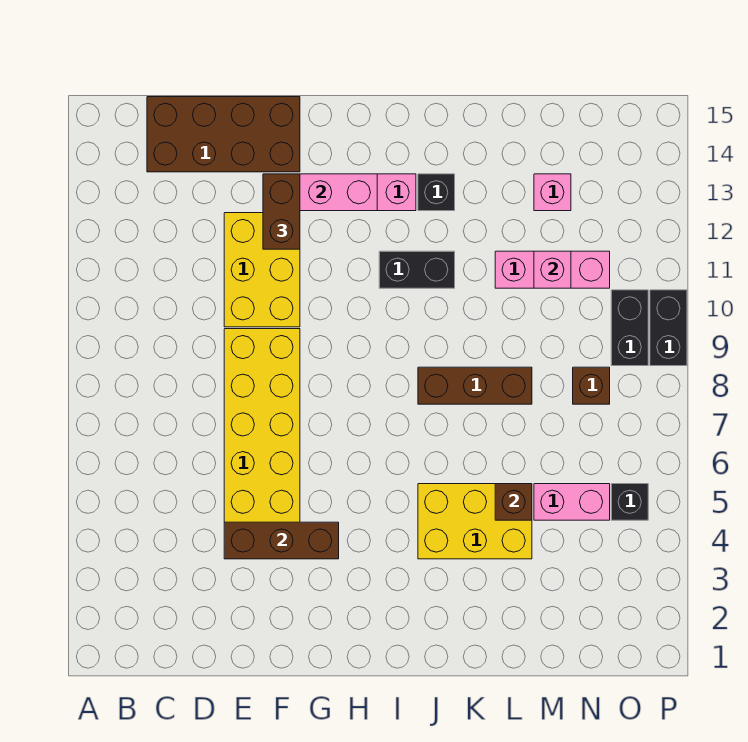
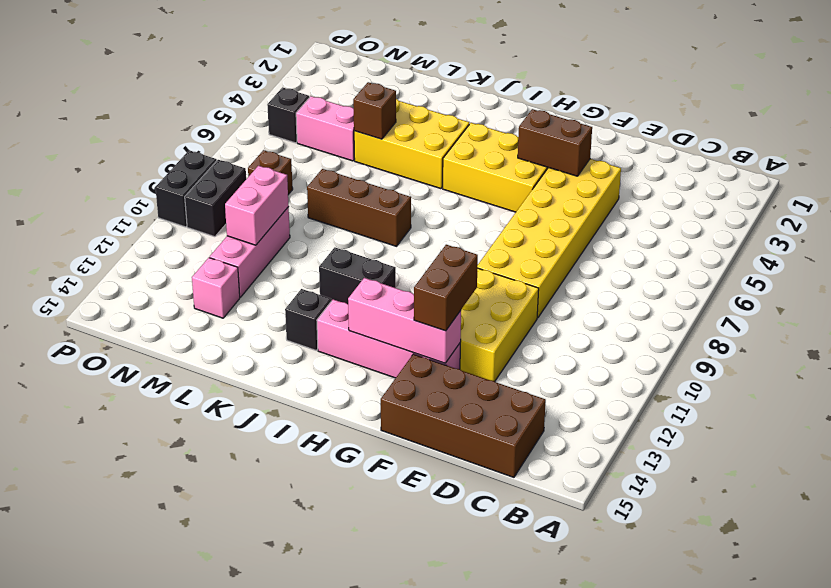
brown 1x3 brick [224,522,339,559] -> brown 1x2 brick [518,109,592,176]
none -> yellow 2x3 brick [443,123,548,212]
pink 1x3 brick [495,251,610,288] -> pink 1x3 brick turned to [210,207,290,297]
pink 1x1 brick [534,251,571,288] -> pink 1x2 brick [225,166,289,245]

